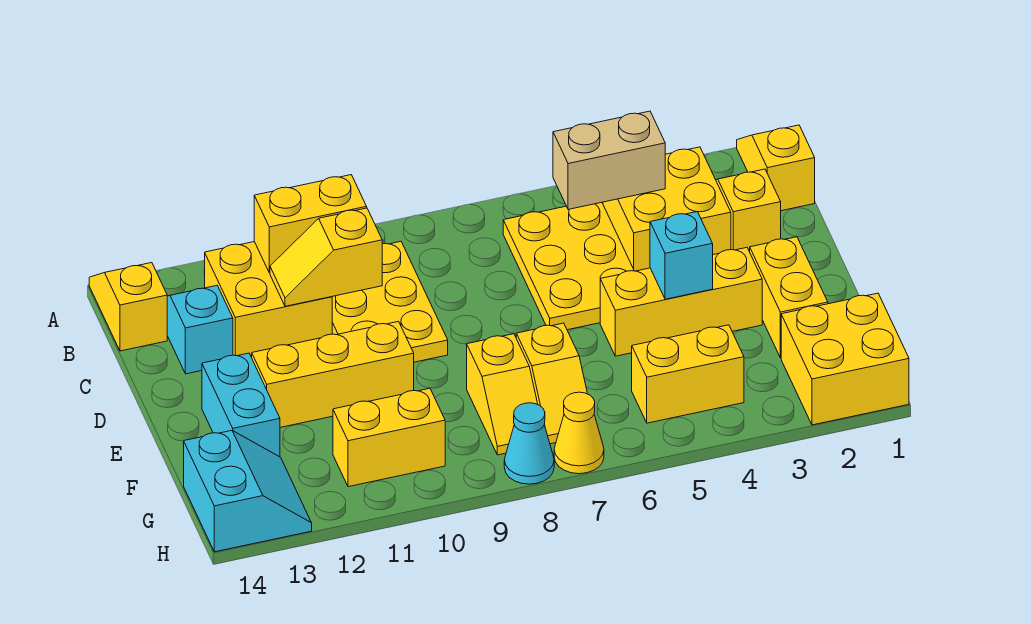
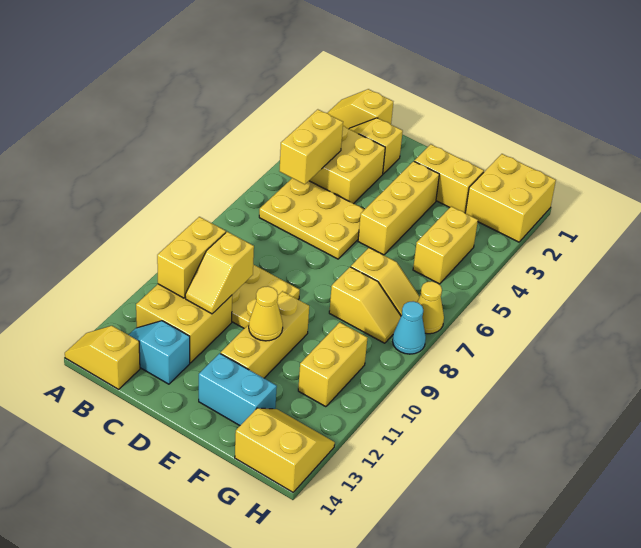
tan 1x2 brick [553,111,665,209] -> yellow 1x2 brick [280,109,343,184]
cyan 1x1 brick [650,212,713,299] -> none
none -> yellow 1x1 cone [249,286,283,341]
cyan 2x2 slope [184,431,312,552] -> yellow 2x2 slope [235,408,335,492]

